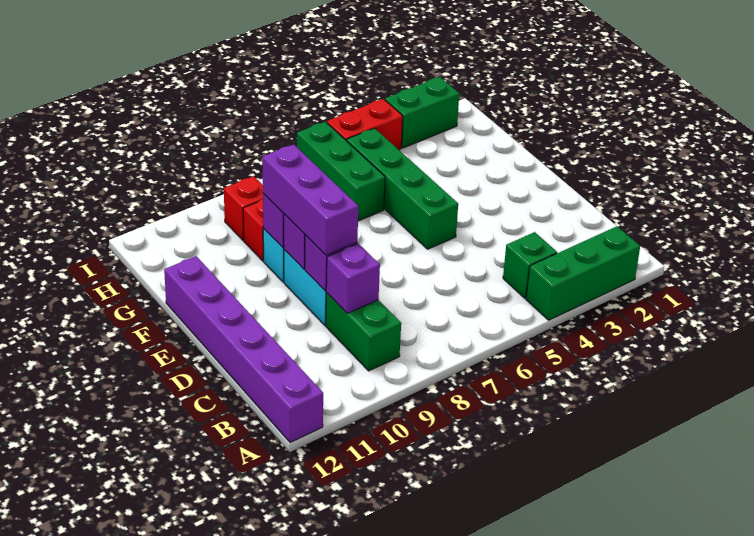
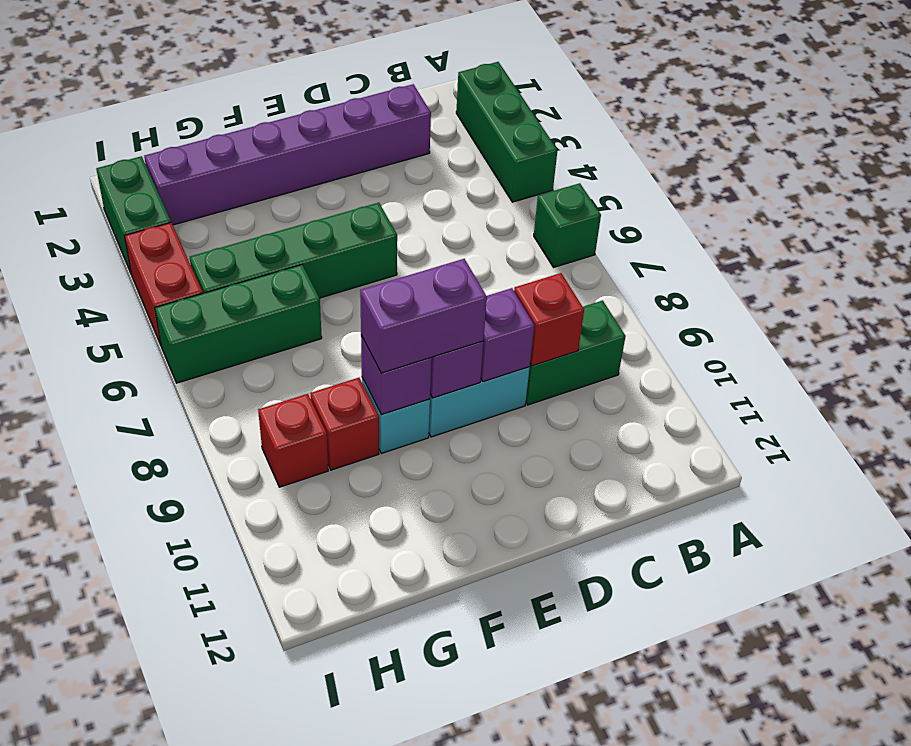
purple 1x6 brick [164,256,323,443] -> purple 1x6 brick moved to [144,84,431,225]
green 1x1 brick [503,232,557,298] -> green 1x1 brick moved to [534,183,601,267]
purple 1x1 brick [326,244,380,313] -> red 1x1 brick [514,273,584,366]
purple 1x3 brick [263,144,358,255] -> purple 1x2 brick [360,259,487,373]

